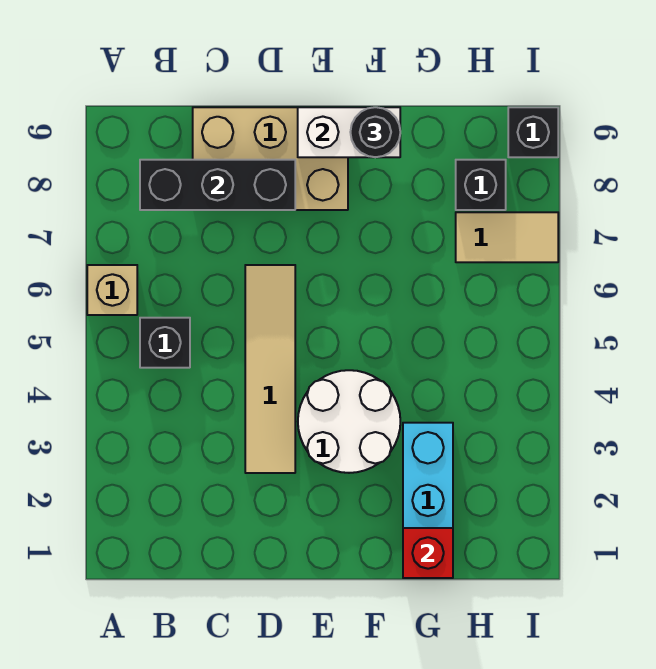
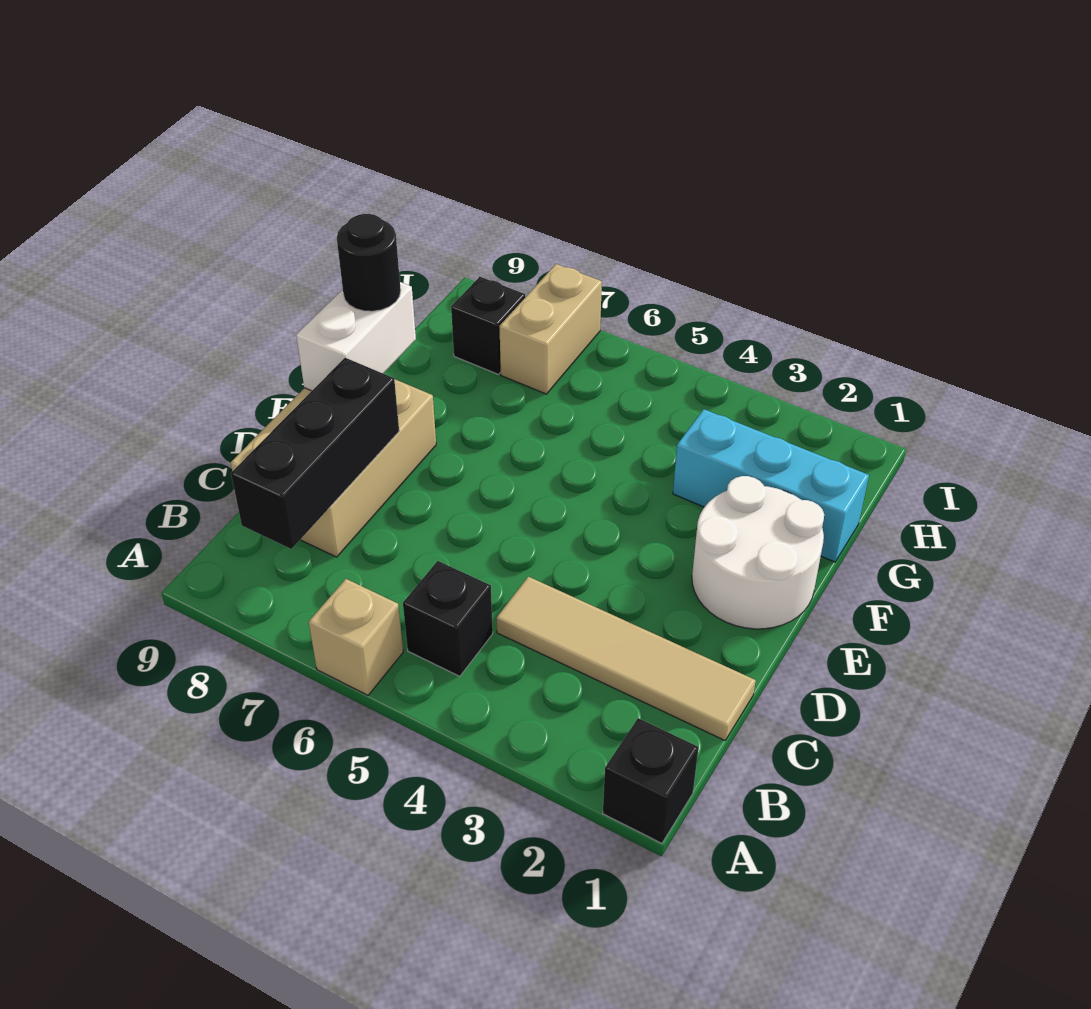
tan 1x4 tile [245,265,295,473] -> tan 1x4 tile moved to [496,577,756,740]
white 2x2 round brick [298,370,400,473] -> white 2x2 round brick moved to [692,476,824,629]
red 1x1 brick [403,528,453,578] -> none
tan 1x2 tile [456,212,558,262] -> tan 1x2 brick [499,264,602,394]
black 1x1 brick [508,107,558,157] -> black 1x1 brick moved to [603,718,699,843]

